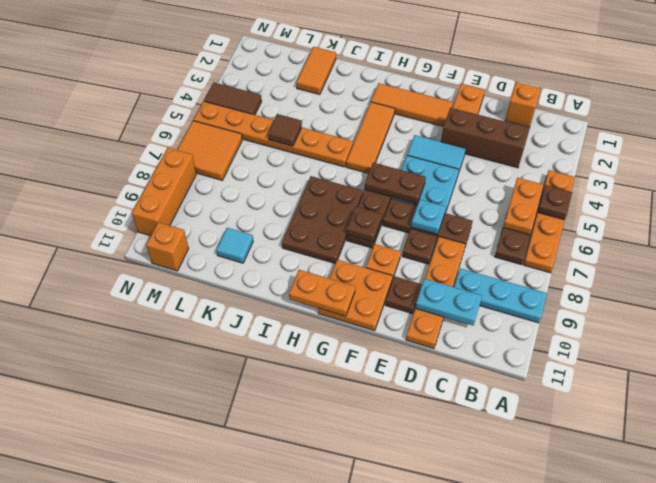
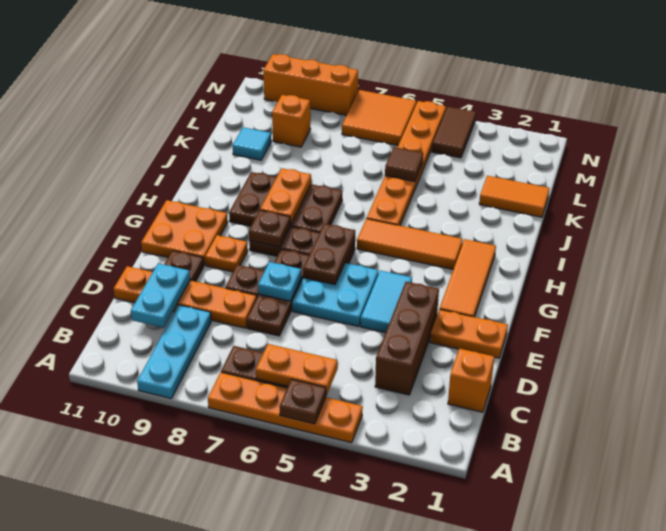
orange 1x2 plate [289,270,355,316] -> orange 1x2 plate moved to [260,168,311,225]
orange 1x1 brick [146,222,189,271] -> orange 1x1 brick moved to [272,95,311,147]

